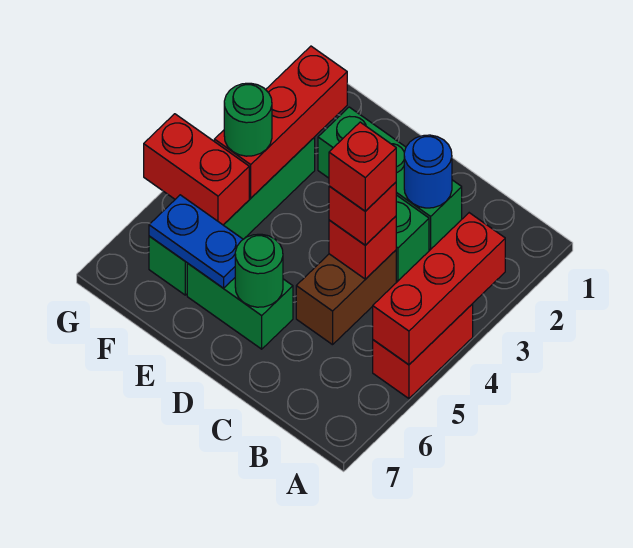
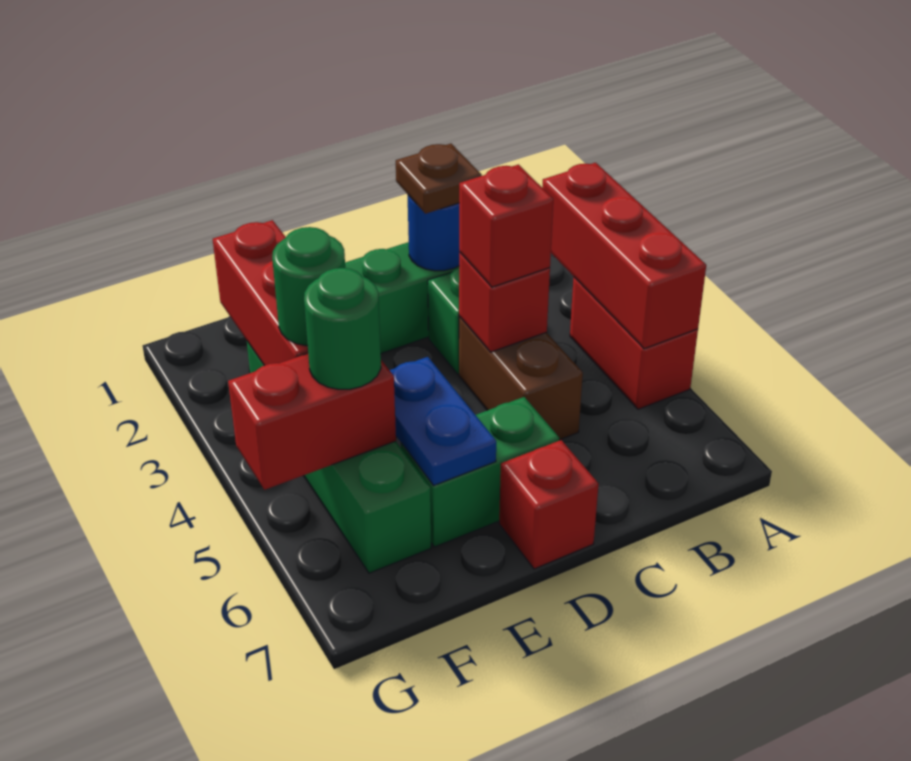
none -> brown 1x1 plate [396,144,482,214]
red 1x1 brick [329,122,396,211] -> red 1x1 brick moved to [499,440,599,569]
green 1x1 round brick [235,234,283,307] -> green 1x1 round brick moved to [304,268,381,389]
blue 1x2 plate [149,195,243,288] -> blue 1x2 plate turned to [390,357,496,486]

